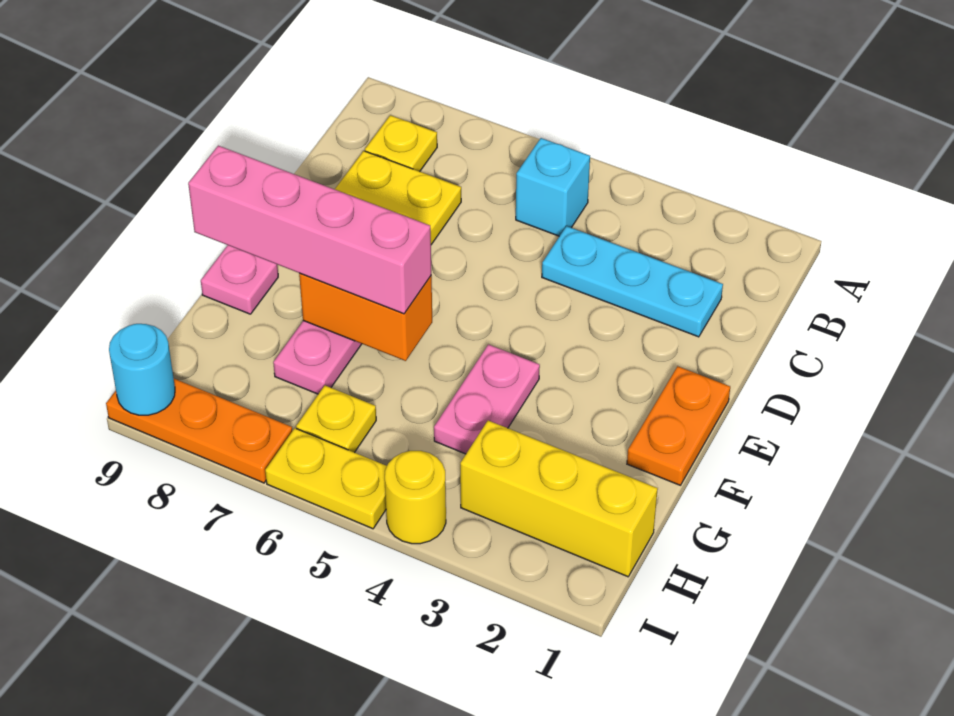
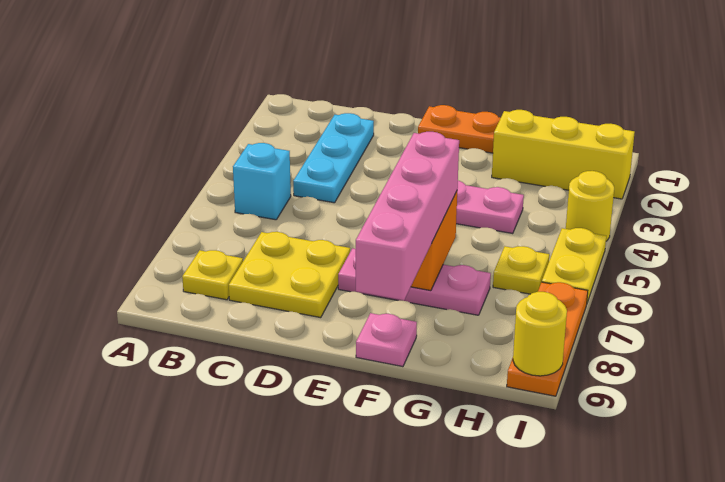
yellow 1x3 brick [460,420,658,577] -> yellow 1x3 brick turned to [492,110,635,199]
cyan 1x1 round brick [109,324,175,415] -> yellow 1x1 round brick [513,292,567,376]

